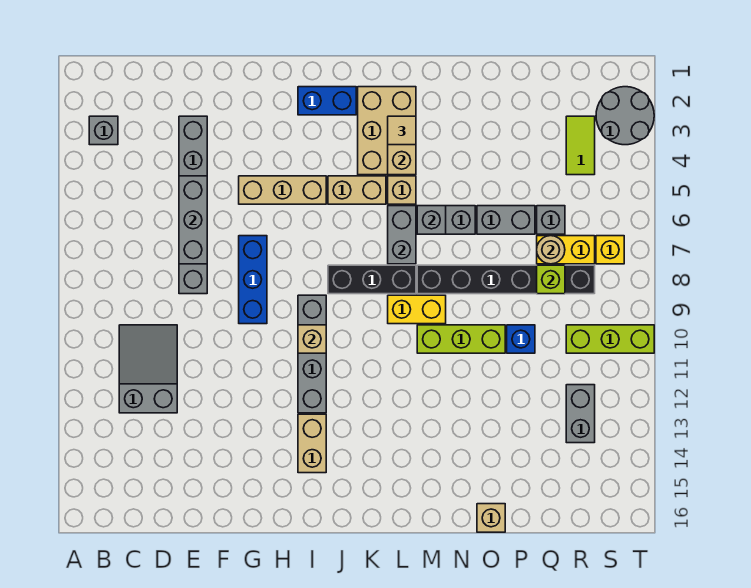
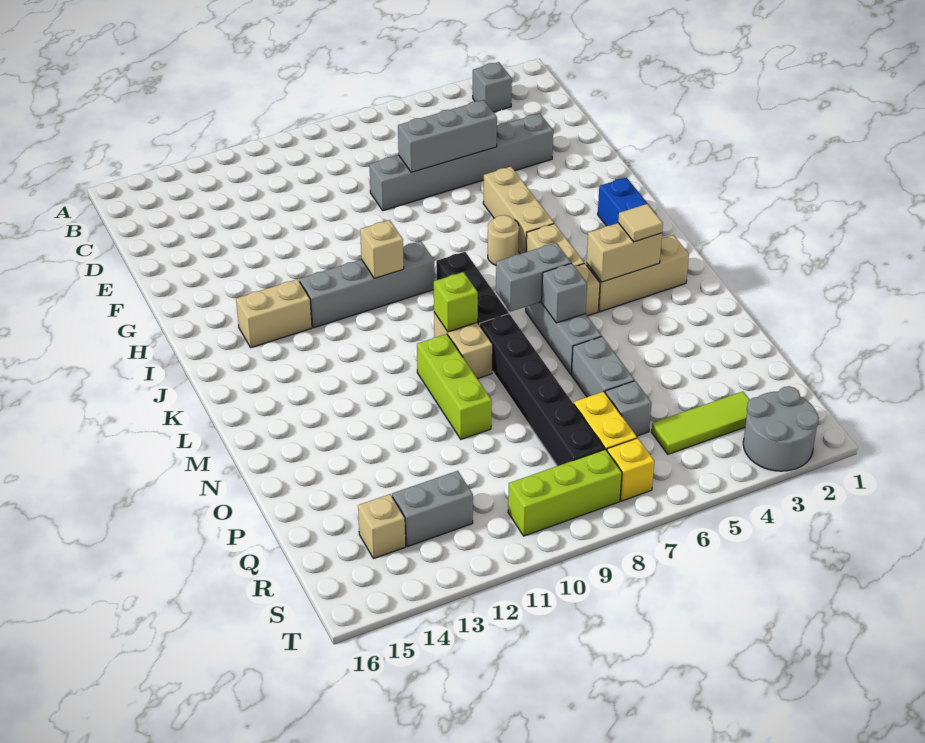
grey 2x3 slope [119,325,177,413] -> none
blue 1x3 brick [239,236,267,324] -> none
tan 2x3 brick [358,87,416,175] -> tan 1x3 brick [587,235,689,312]
yellow 1x2 brick [388,295,446,324] -> tan 1x2 brick [434,312,493,379]
tan 1x1 brick [477,504,505,532] -> tan 1x1 brick moved to [358,494,406,559]
blue 1x1 brick [507,325,535,353] -> none
tan 1x1 round brick [537,236,565,264] -> tan 1x1 round brick moved to [488,215,519,265]
lime 1x1 brick [537,265,565,294] -> lime 1x1 brick moved to [434,272,478,332]
lime 1x2 tile [566,116,595,175] -> lime 1x3 tile [651,392,750,454]
lime 1x3 brick [566,325,654,353] -> lime 1x3 brick turned to [508,449,622,536]

